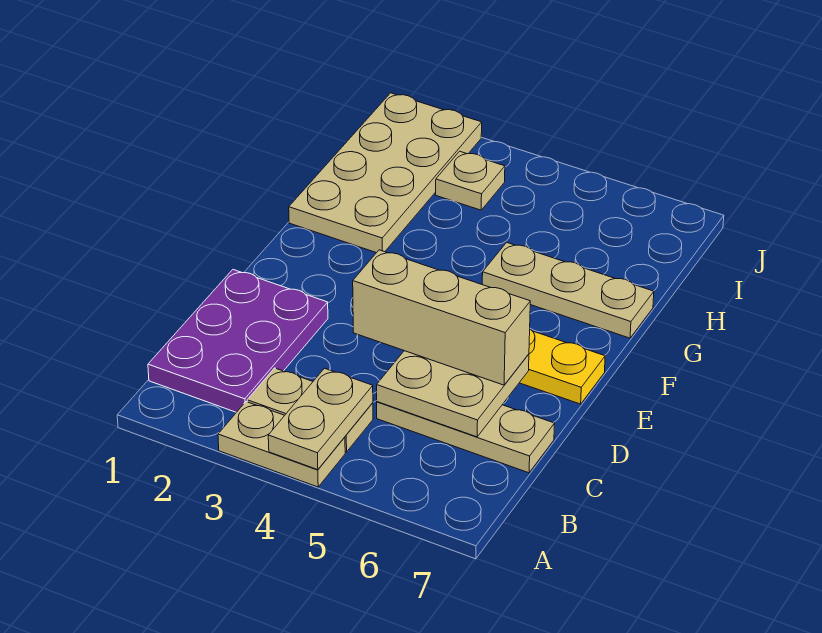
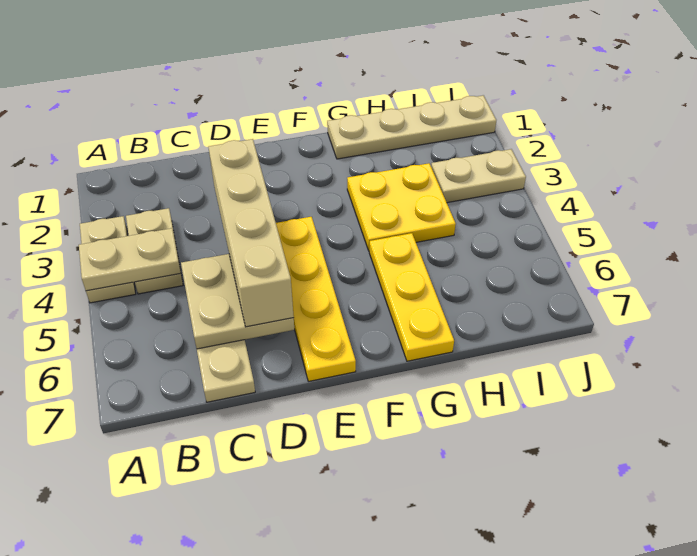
purple 2x3 plate [148,270,328,412] -> none
tan 1x3 brick [353,250,530,385] -> tan 1x4 brick [208,139,294,327]
tan 2x4 plate [289,93,482,253] -> tan 1x4 plate [327,95,496,159]
none -> yellow 2x2 plate [347,163,456,250]
tan 1x3 plate [482,242,654,338] -> yellow 1x3 plate [369,233,454,361]
tan 1x1 plate [436,151,505,210] -> tan 1x2 plate [431,149,526,203]

